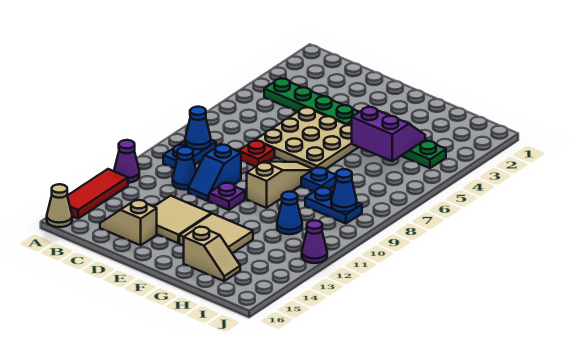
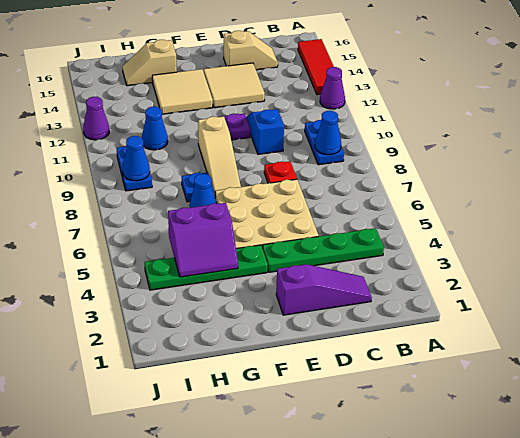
tan 1x1 cone [47,184,72,227] -> none
none -> purple 1x3 slope [276,264,372,315]
blue 1x1 cone [173,147,196,190] -> blue 1x1 cone moved to [190,174,217,208]
blue 1x2 plate [305,187,362,224] -> blue 1x2 plate turned to [117,146,152,191]

